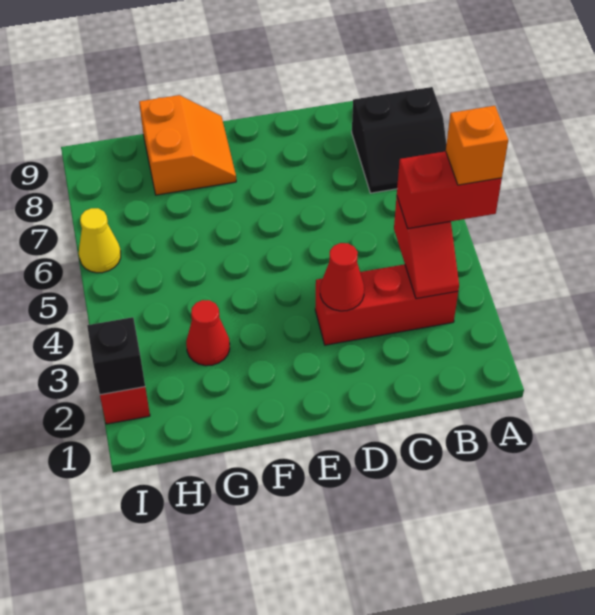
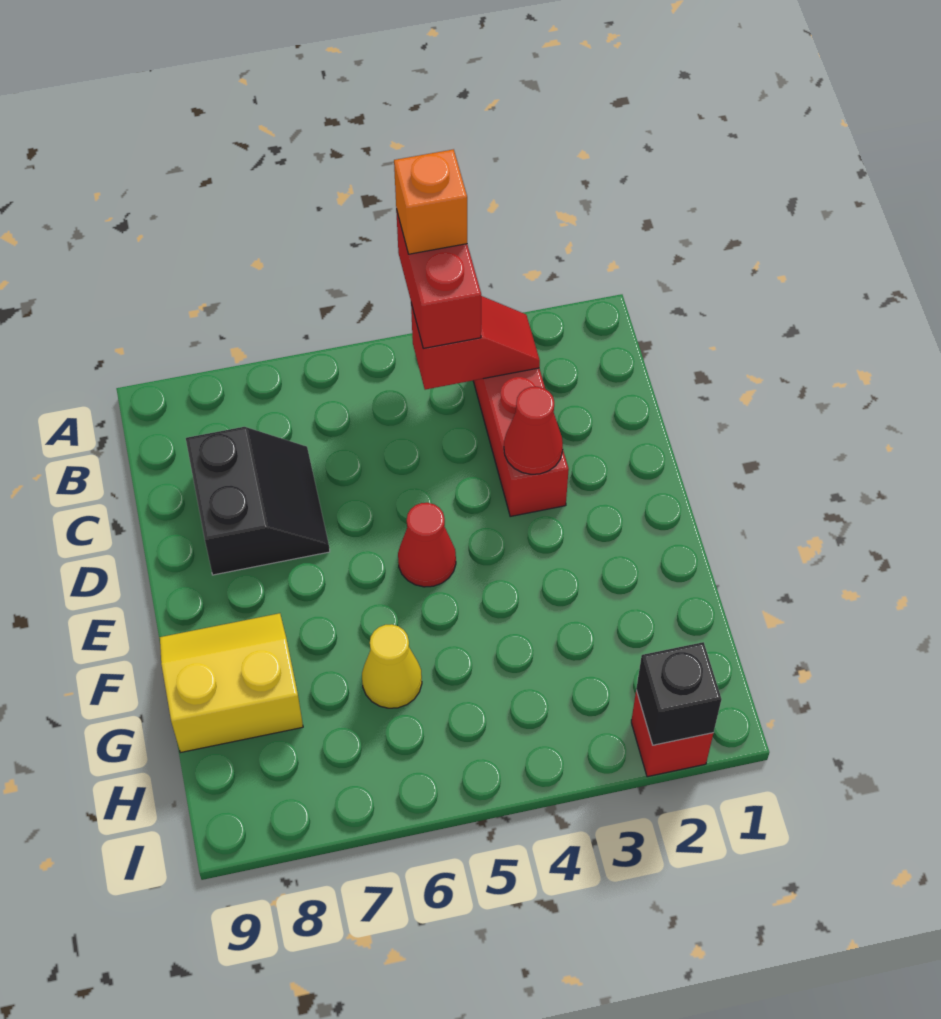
black 2x2 slope [352,87,447,193] -> black 2x2 slope moved to [186,427,330,575]
orange 2x2 slope [139,95,236,195] -> yellow 2x2 slope [160,613,303,753]
red 1x1 cone [186,300,230,366] -> red 1x1 cone moved to [398,503,456,587]
yellow 1x1 cone [79,208,121,273] -> yellow 1x1 cone moved to [362,624,422,708]

